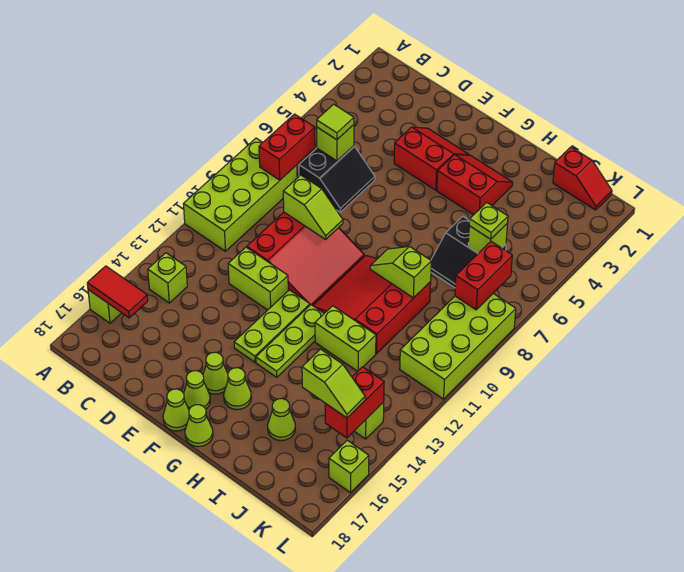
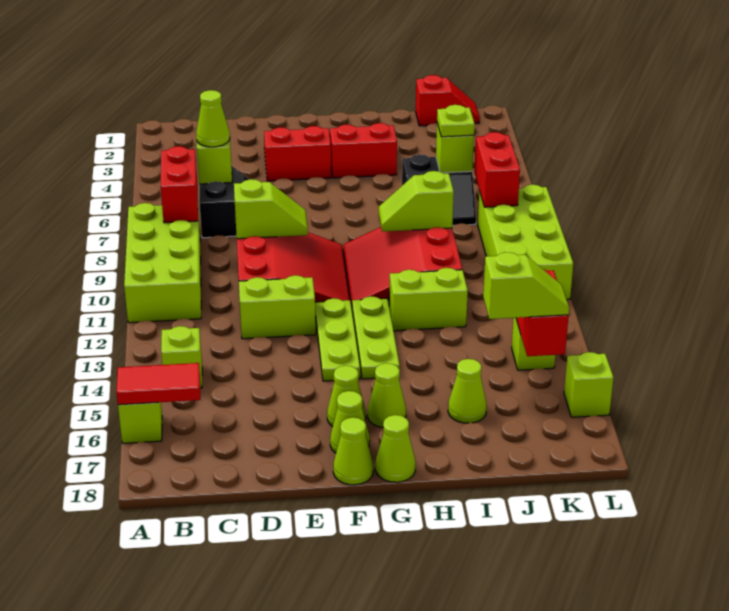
lime 1x1 tile [317,104,354,140] -> lime 1x1 cone [196,90,230,147]

